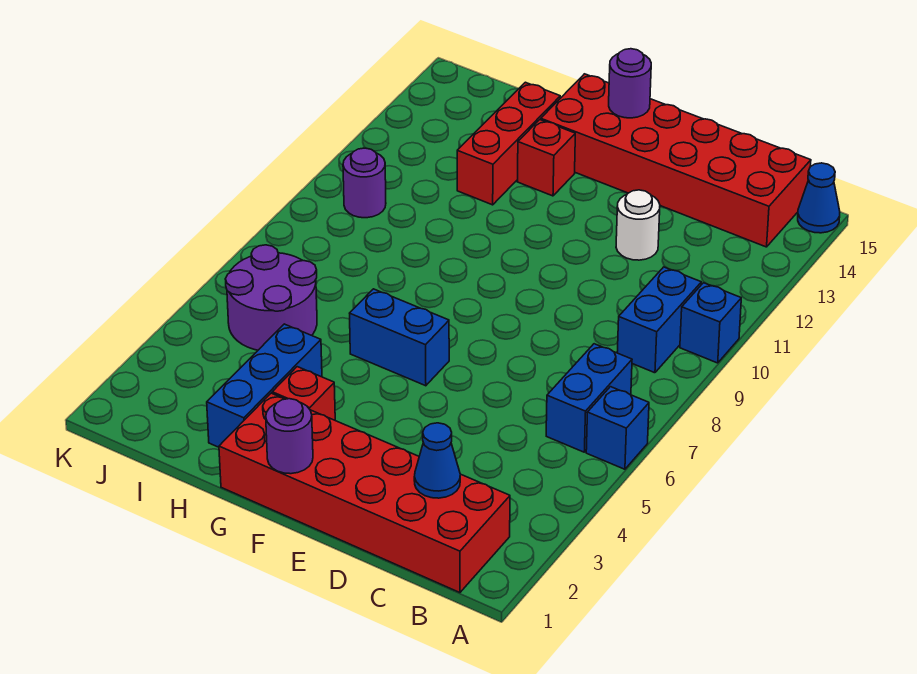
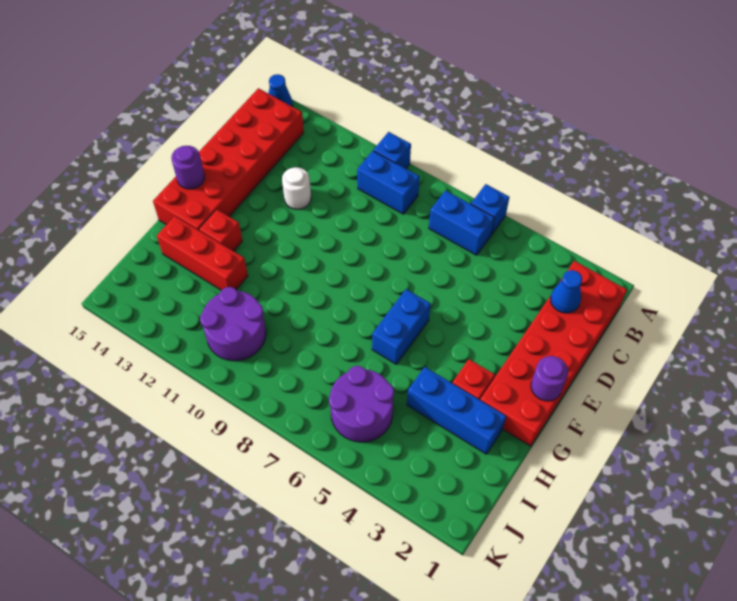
purple 1x1 round brick [343,148,386,218] -> purple 2x2 round brick [200,287,266,361]

